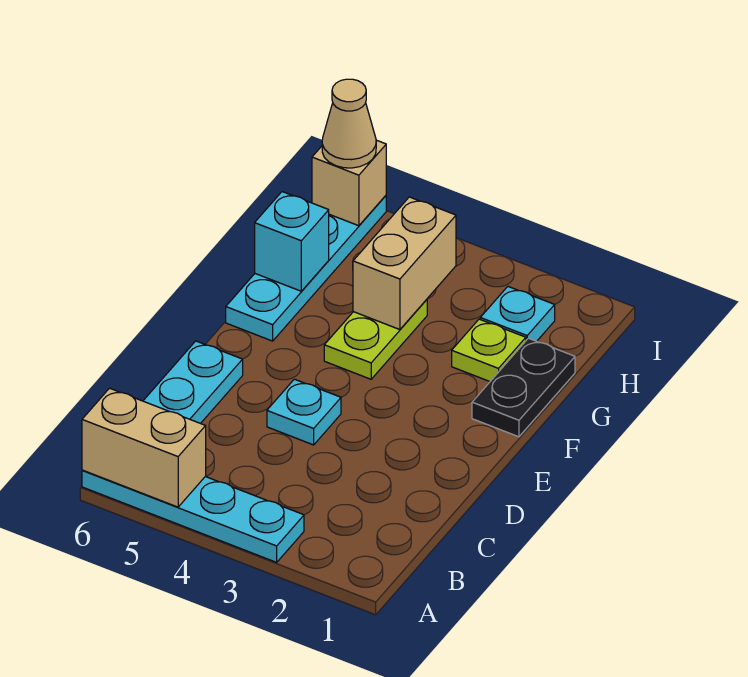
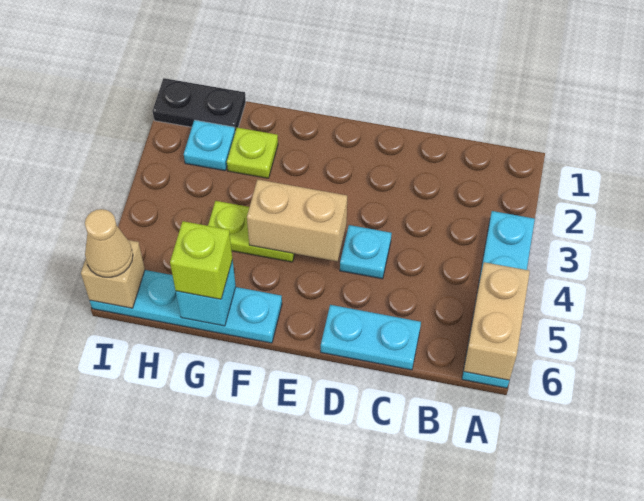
black 1x2 plate [472,338,575,437] -> black 1x2 plate moved to [153,78,246,132]
tan 1x2 brick [353,197,456,330] -> tan 1x2 brick moved to [247,179,347,261]
none -> lime 1x1 brick [170,221,233,299]

